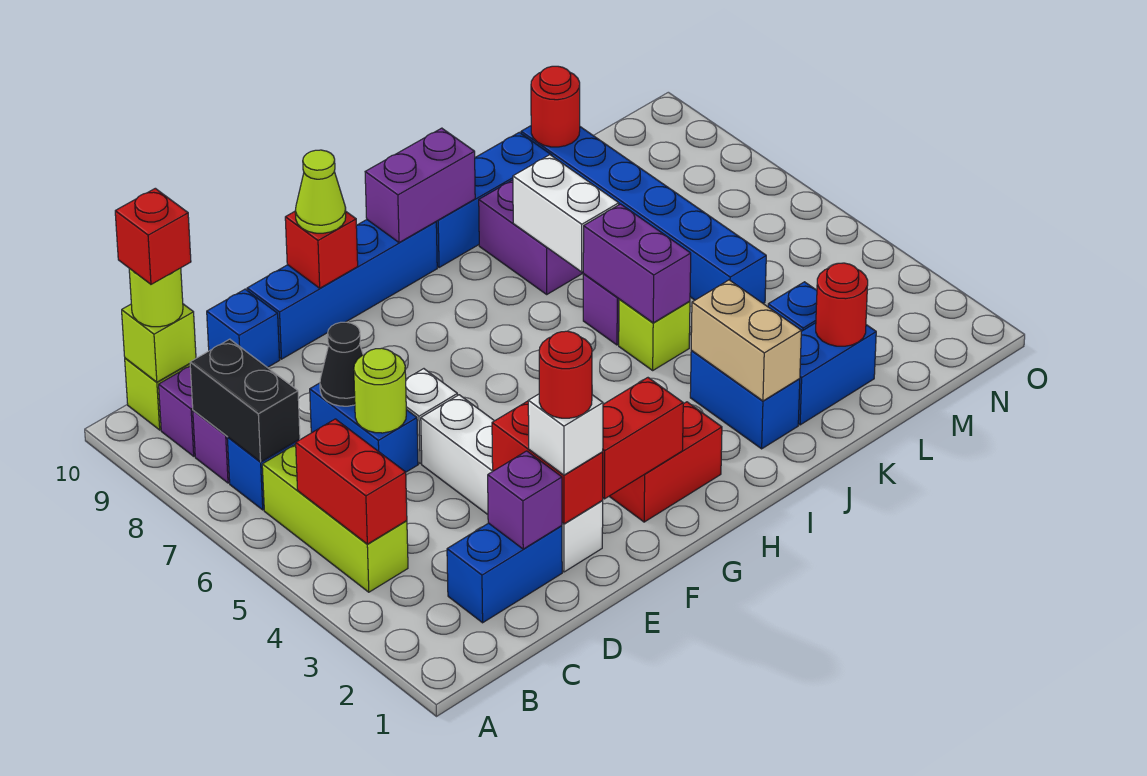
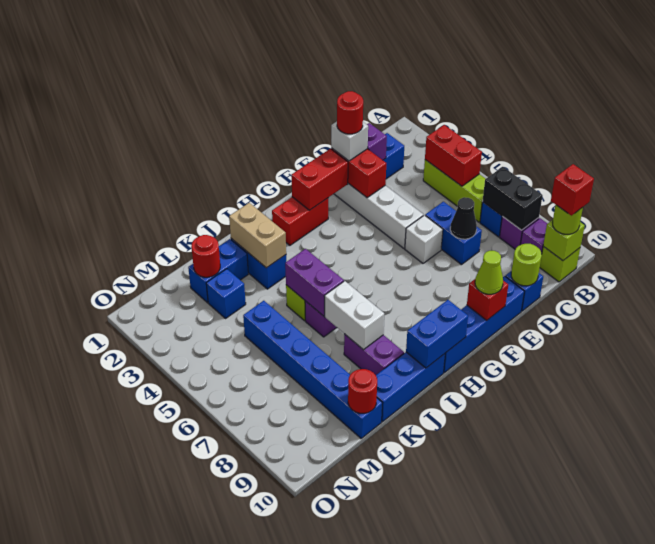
lime 1x1 round brick [354,348,406,433] -> lime 1x1 round brick moved to [511,244,542,286]
purple 1x2 brick [365,128,475,243] -> blue 1x2 brick [406,300,468,368]

